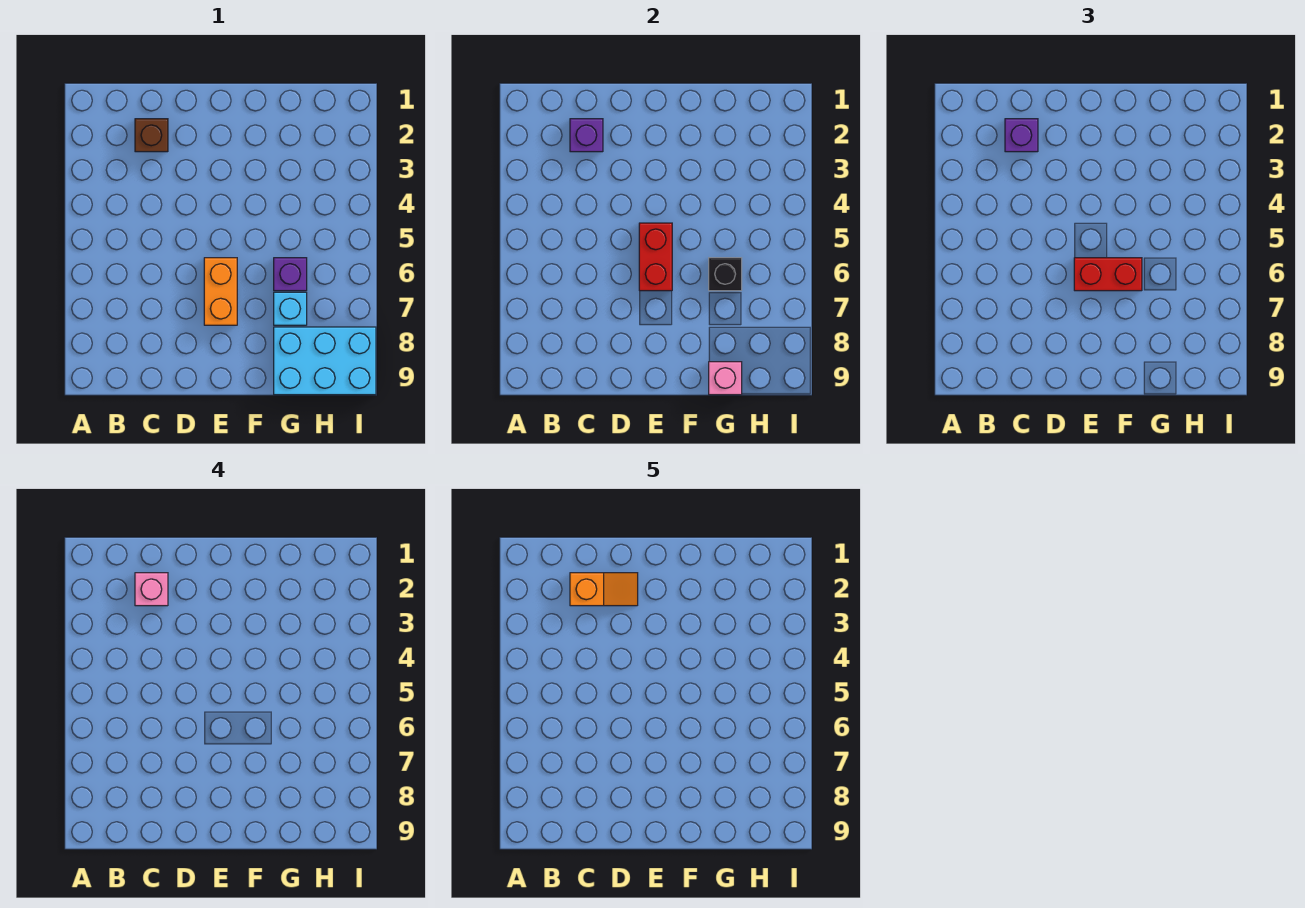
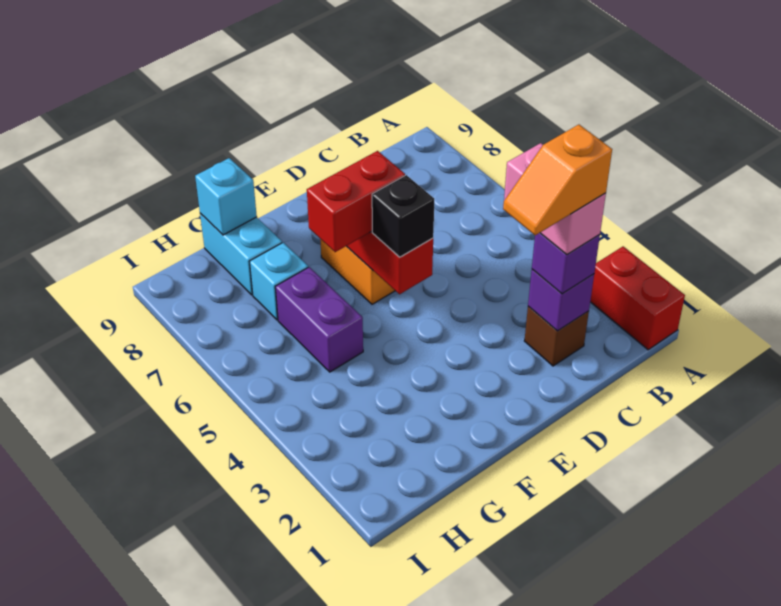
none -> red 1x2 brick [590,247,685,350]
pink 1x1 brick [135,573,168,606] -> pink 1x2 brick [504,143,606,255]
purple 1x1 brick [274,258,307,291] -> purple 1x2 brick [275,267,363,372]
black 1x1 brick [709,258,742,291] -> black 1x1 brick moved to [372,175,434,257]
cyan 2x3 brick [274,327,376,395] -> cyan 1x2 brick [200,213,282,295]
pink 1x1 brick [709,362,742,395] -> cyan 1x1 brick [195,158,257,235]

